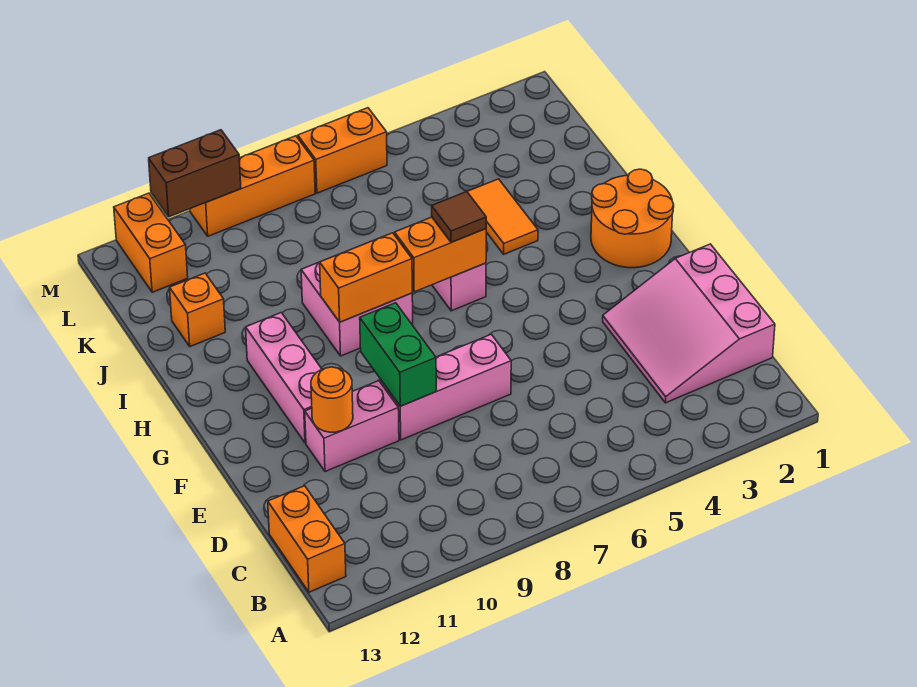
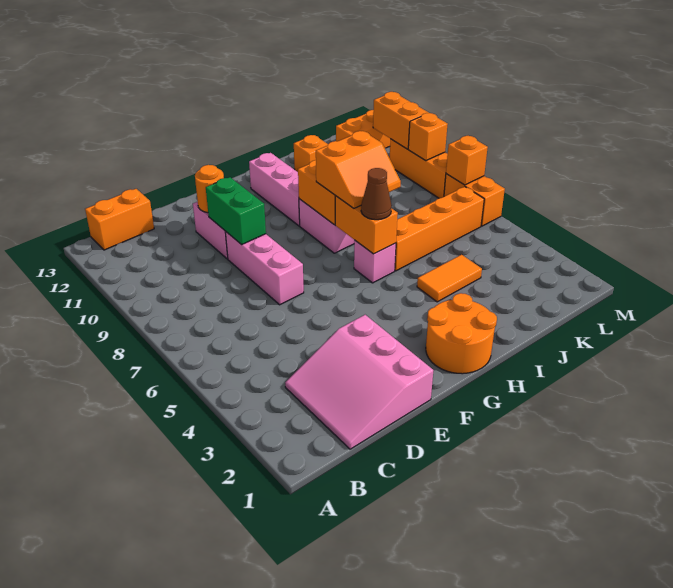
pink 3x3 slope [603,244,775,403] -> pink 3x3 slope turned to [285,315,433,449]
green 1x2 brick [360,303,436,406] -> green 1x2 brick turned to [206,177,266,245]
pink 1x3 brick [246,313,322,443] -> pink 1x3 brick turned to [249,153,300,226]
brown 1x1 tile [432,192,486,242] -> brown 1x1 cone [361,168,392,220]
none -> orange 2x2 slope [316,131,401,208]
none -> orange 1x4 brick [395,187,484,271]
none -> orange 1x1 brick [446,136,488,185]
none -> orange 1x1 brick [408,113,448,161]
brown 1x2 brick [149,130,241,217] -> orange 1x2 brick [373,92,428,149]

